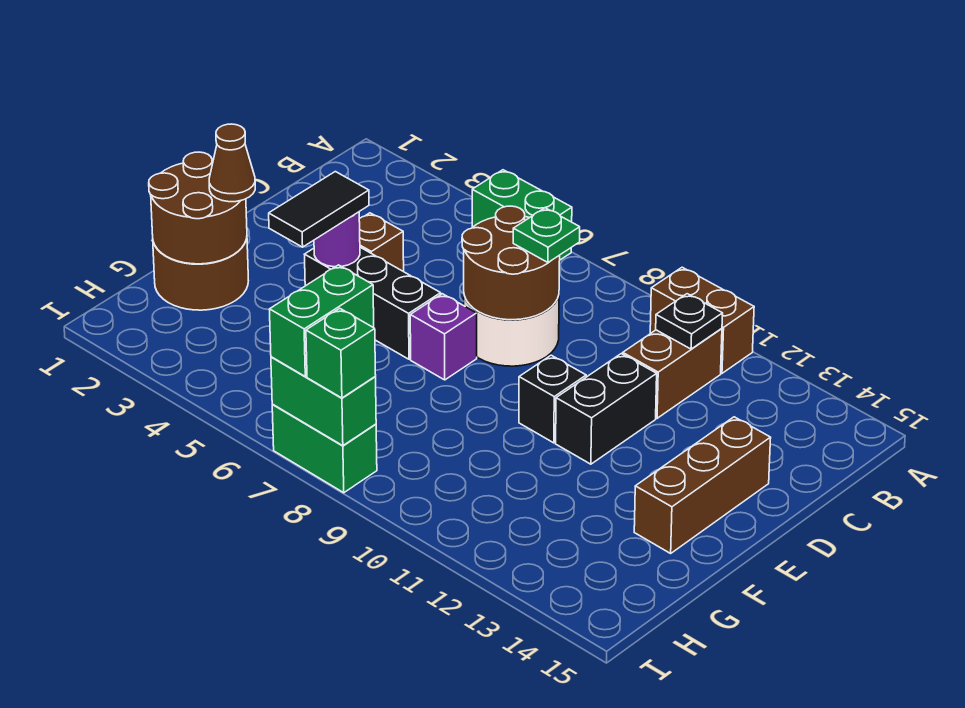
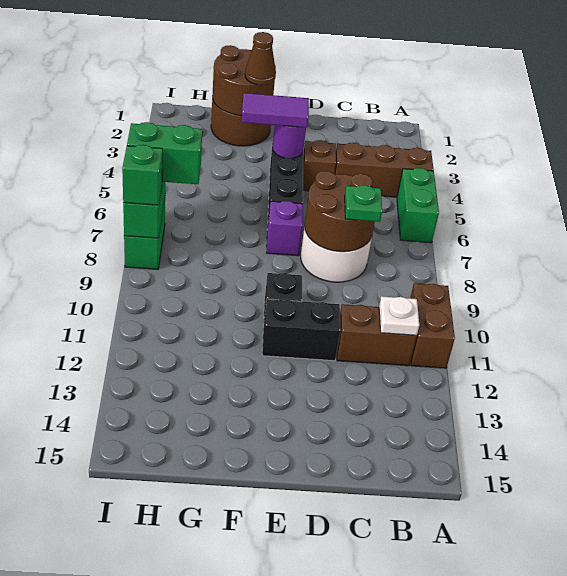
black 1x1 plate [656,294,723,349] -> white 1x1 plate [379,296,419,335]
brown 1x3 brick [634,417,771,553] -> brown 1x3 brick moved to [334,143,434,197]
black 1x2 tile [269,172,369,247] -> purple 1x2 tile [242,93,309,128]

